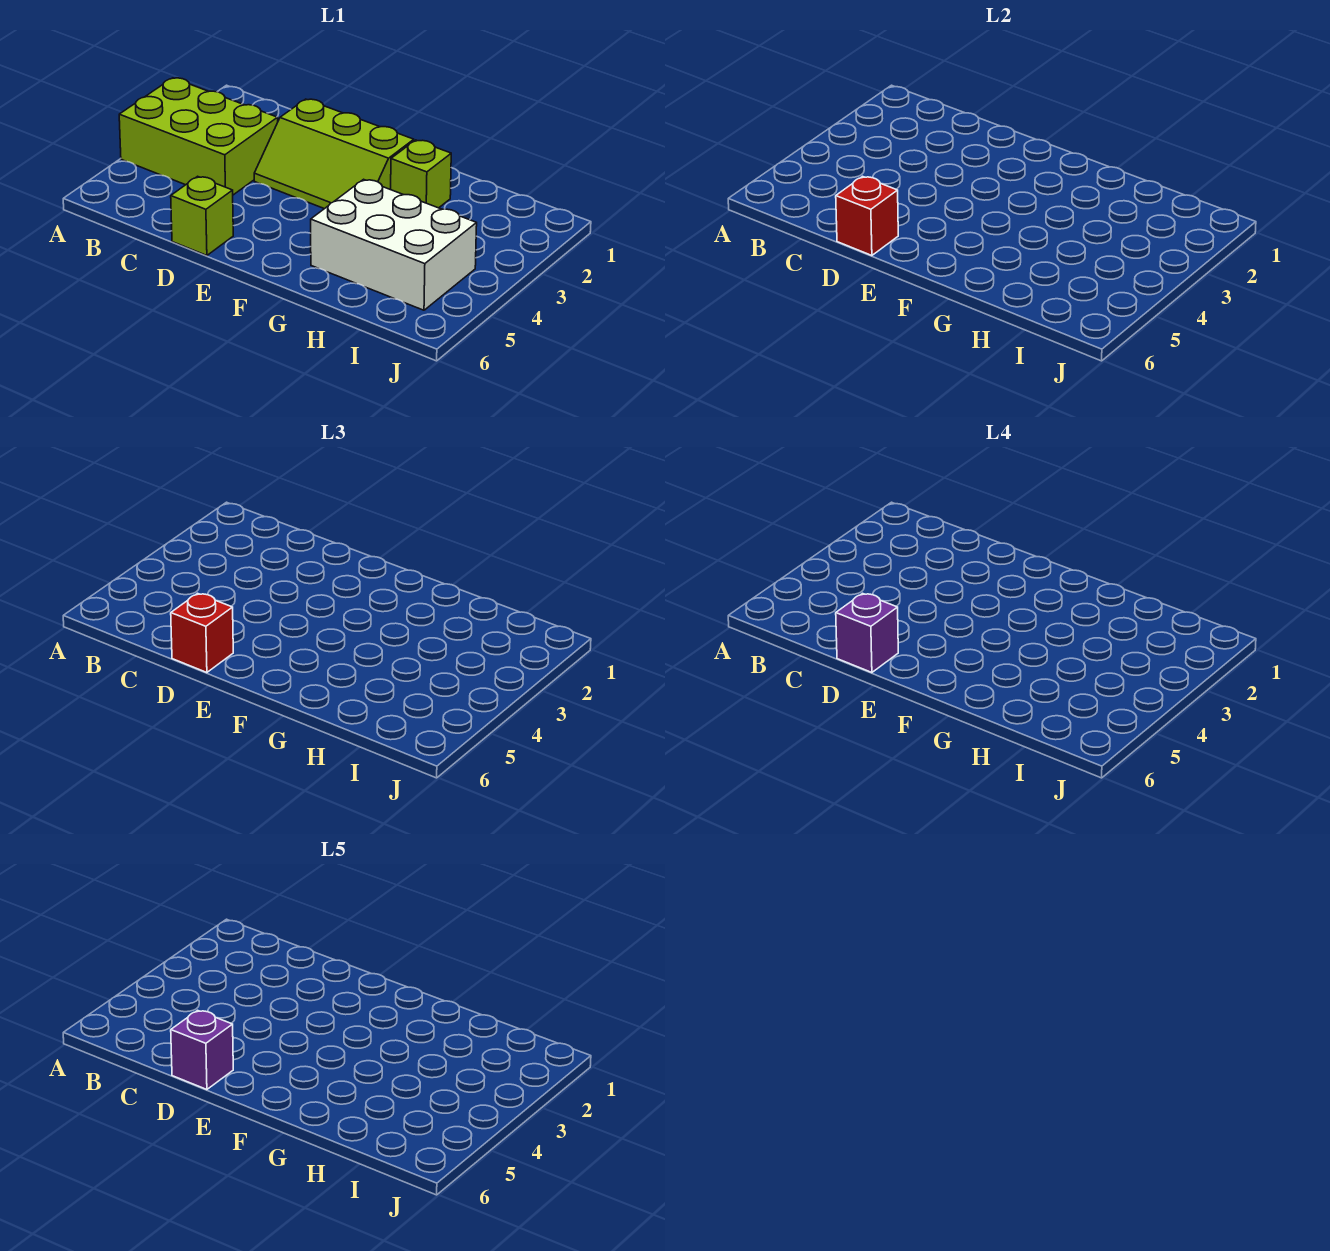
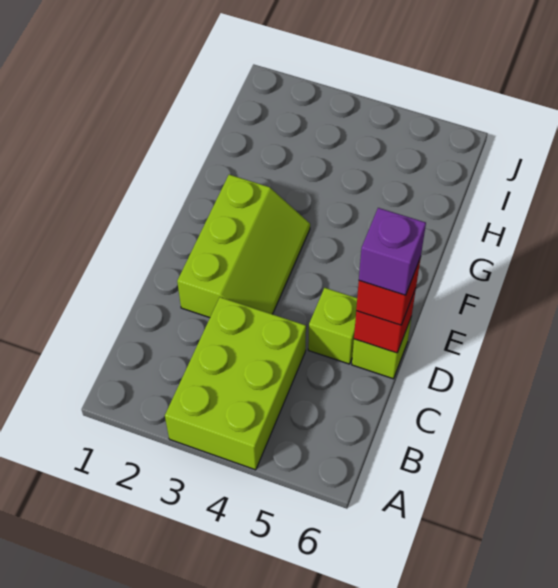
purple 1x1 brick [171,1010,233,1090] -> none
lime 1x1 brick [391,140,451,208] -> lime 1x1 brick moved to [308,288,357,364]
white 2x3 brick [311,179,477,310] -> none

